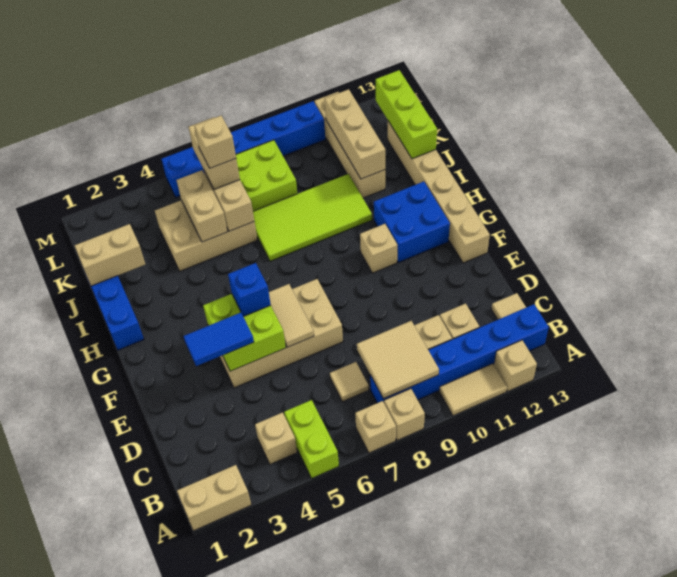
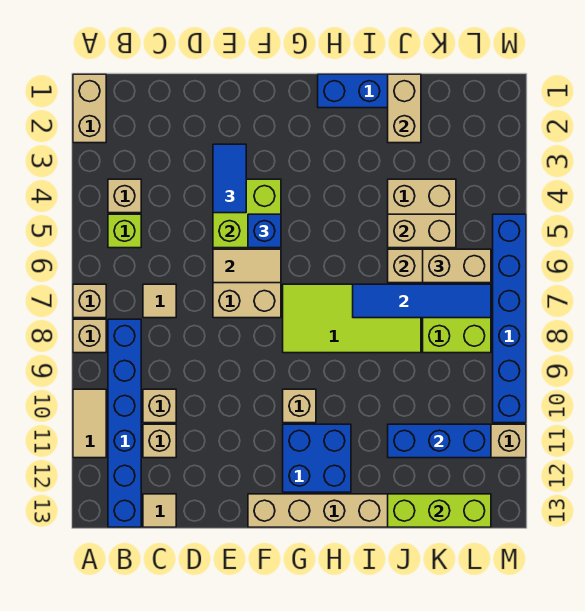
lime 1x2 brick [284,400,339,478] -> lime 1x1 brick [108,214,141,248]
tan 1x1 brick [494,340,537,391] -> none
tan 2x2 tile [357,321,439,399] -> none
lime 2x4 tile [253,174,372,261] -> lime 2x4 tile turned to [283,284,421,353]
none -> blue 1x4 tile [353,284,491,318]
tan 1x3 brick [325,89,385,179] -> blue 1x3 brick [388,424,491,458]
tan 1x1 brick [195,116,236,168] -> none

